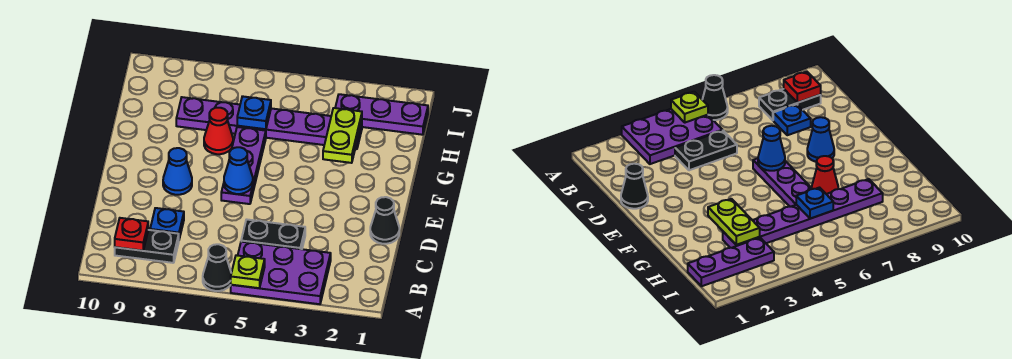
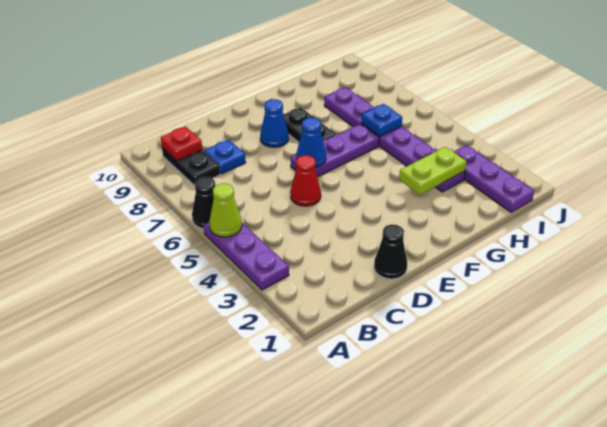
purple 2x3 plate [231,242,331,304] -> purple 1x3 plate [204,222,289,290]
lime 1x1 plate [231,255,265,288] -> lime 1x1 cone [209,183,242,237]
black 1x2 plate [241,219,305,249] -> black 1x2 plate moved to [284,107,337,142]
red 1x1 cone [204,108,233,154] -> red 1x1 cone moved to [290,155,321,206]

